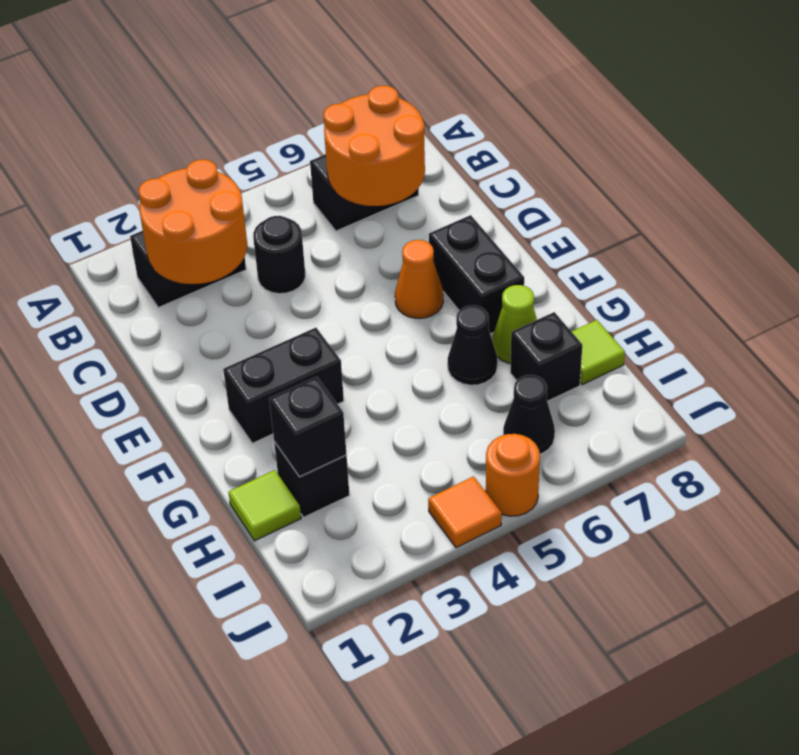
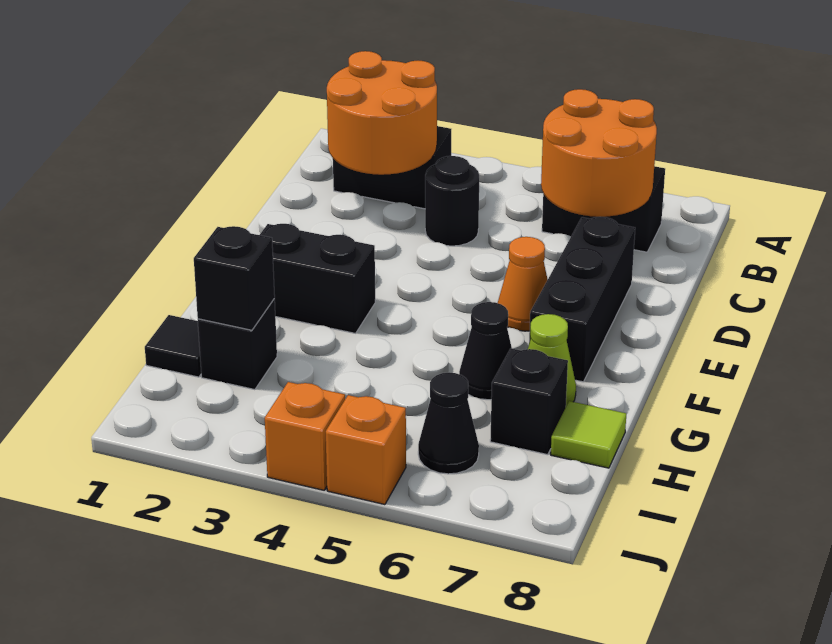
black 1x2 brick [429,215,524,334] -> black 1x3 brick [529,217,635,382]
lime 1x1 tile [228,470,301,541] -> black 1x1 tile [145,315,201,377]
orange 1x1 tile [428,477,502,548] -> orange 1x1 brick [265,382,345,490]
orange 1x1 round brick [486,434,540,516] -> orange 1x1 brick [326,395,406,505]

